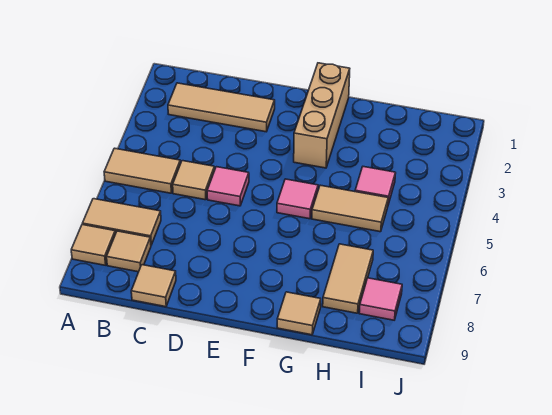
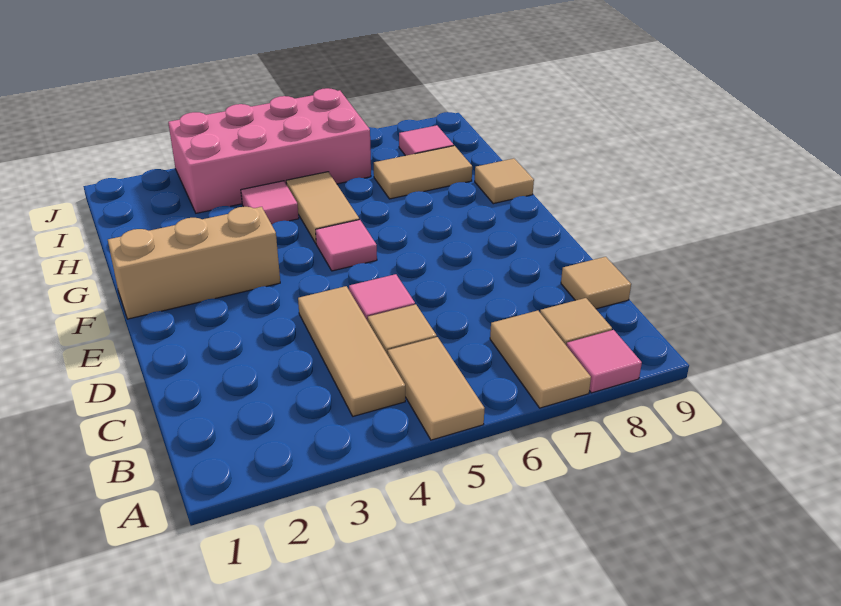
tan 1x1 tile [71,225,115,265] -> pink 1x1 tile [566,330,642,393]
tan 1x3 tile [168,83,275,132] -> tan 1x3 tile moved to [298,286,405,416]
none -> pink 2x4 brick [168,88,371,213]

